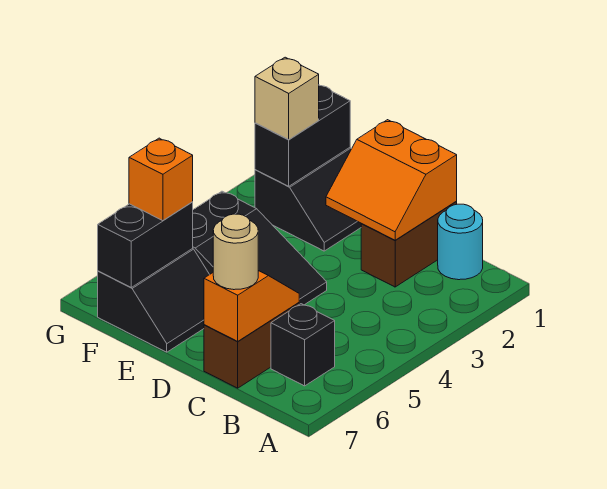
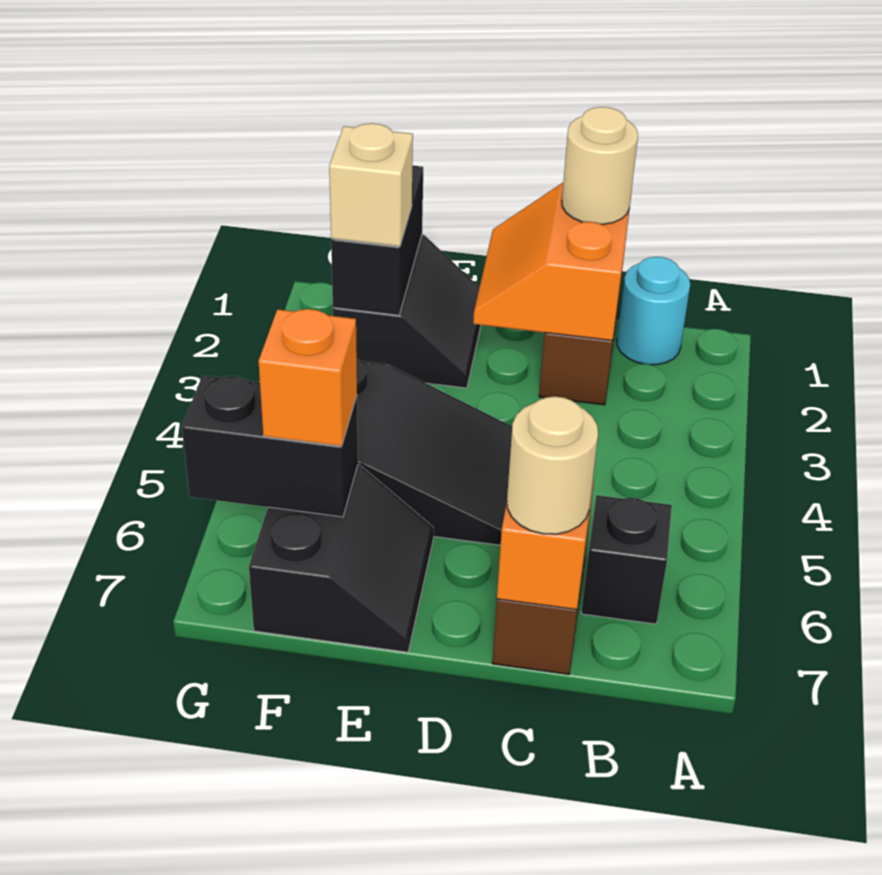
orange 2x2 slope [326,120,457,240] -> orange 2x2 slope turned to [473,183,632,341]
none -> tan 1x1 round brick [562,107,638,224]
black 1x2 brick [98,202,193,287] -> black 1x2 brick turned to [182,376,358,517]

